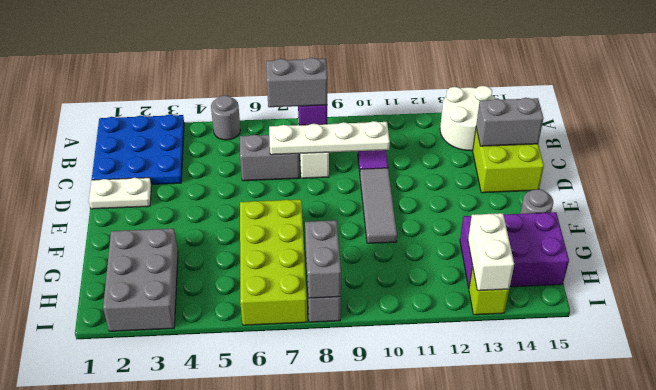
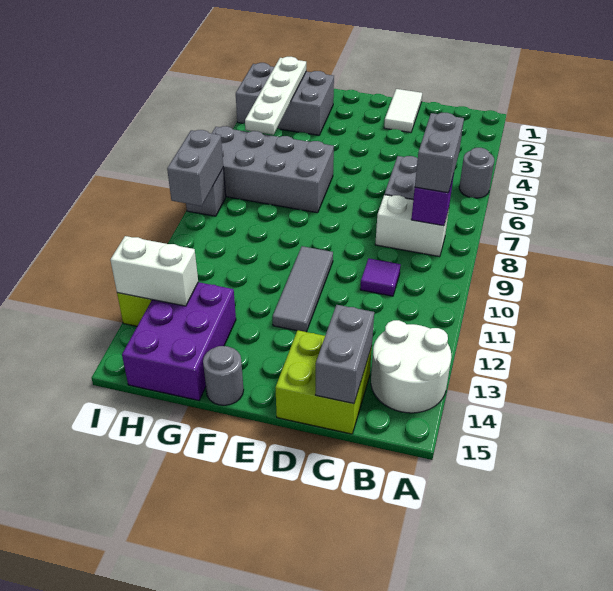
blue 3x3 plate [92,115,184,184] -> none
white 1x4 plate [269,121,390,155] -> white 1x4 plate moved to [245,57,306,135]
white 1x2 plate [89,178,152,209] -> white 1x2 tile [384,89,422,132]
grey 1x3 tile [360,168,397,243] -> grey 1x3 tile turned to [273,246,333,332]
lime 2x4 brick [240,199,307,325] -> grey 2x4 brick [212,126,334,213]
grey 1x2 brick [305,220,341,298] -> grey 1x2 brick turned to [167,130,223,206]

